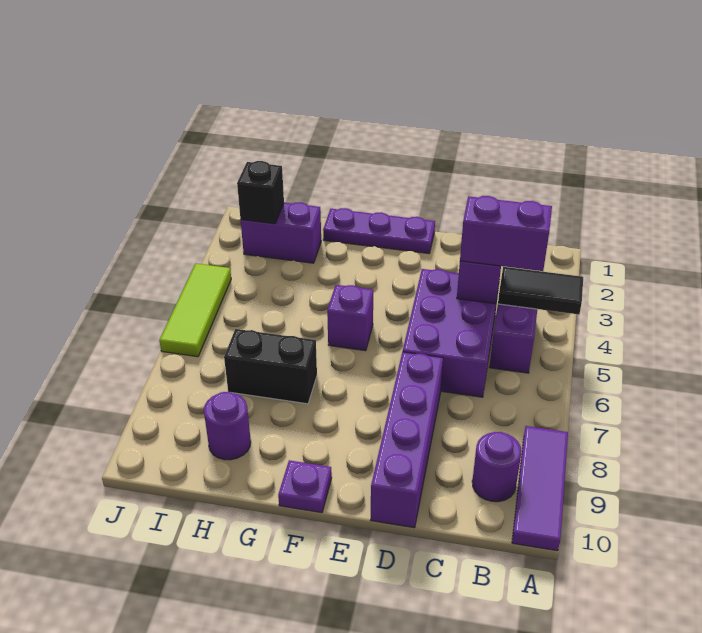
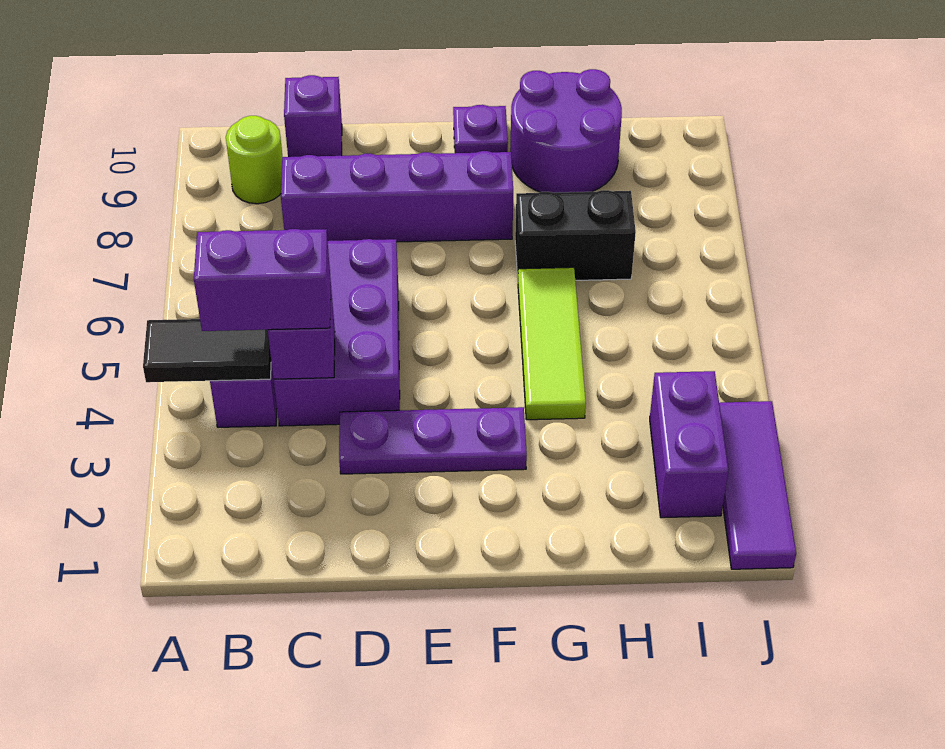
purple 1x3 tile [512,426,568,551] -> purple 1x3 tile moved to [719,401,796,569]
purple 1x1 round brick [472,432,521,502] -> lime 1x1 round brick [226,116,282,204]
purple 1x4 brick [371,352,443,528] -> purple 1x4 brick turned to [281,151,513,242]
purple 1x3 plate [323,208,435,253] -> purple 1x3 plate moved to [339,407,527,474]
purple 1x1 brick [327,285,373,351] -> purple 1x1 brick moved to [284,75,342,157]
purple 1x2 brick [241,202,321,263] -> purple 1x2 brick turned to [650,371,728,518]
purple 1x1 round brick [204,392,251,460] -> purple 2x2 round brick [510,69,622,193]
black 1x1 brick [237,161,284,224] -> none
lime 1x3 tile [159,264,231,357] -> lime 1x3 tile moved to [518,267,586,420]

